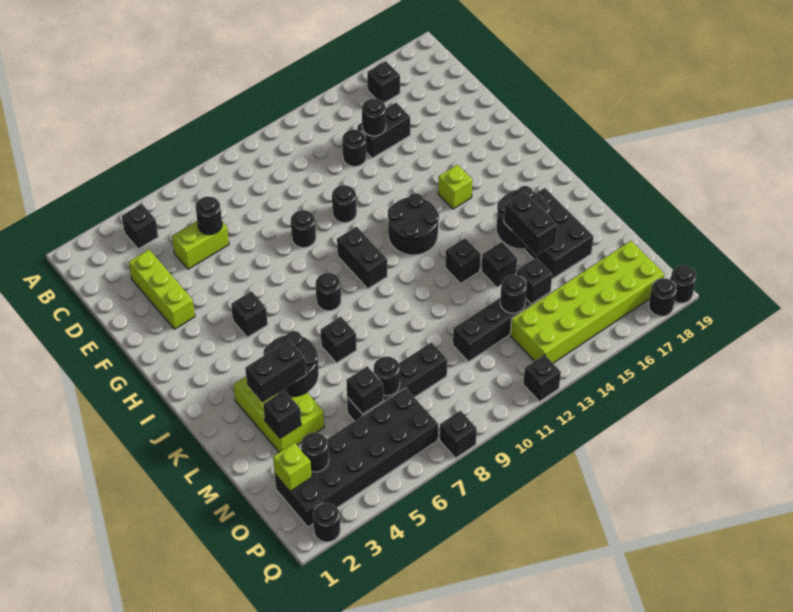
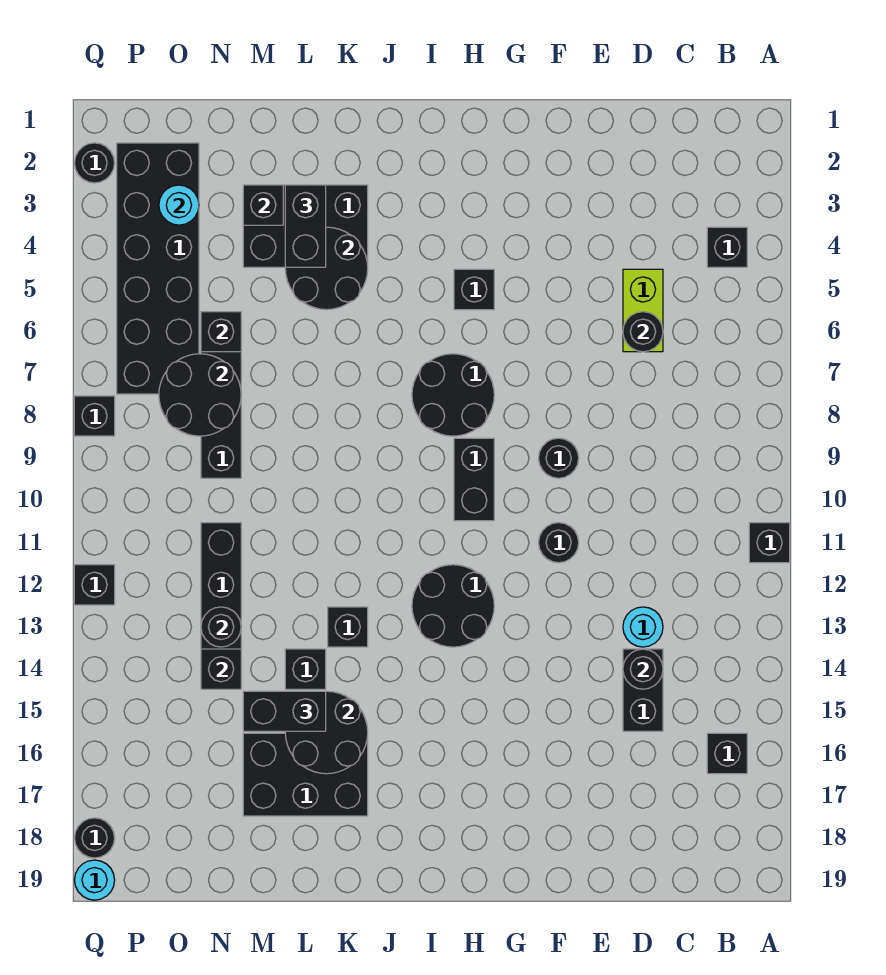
lime 1x3 brick [129,250,195,329] -> none
black 1x1 round brick [342,130,366,167] -> cyan 1x1 round brick [623,607,663,647]
black 1x2 brick [337,227,387,289] -> black 1x2 brick turned to [454,438,494,521]
lime 1x1 brick [438,165,473,209] -> none
black 1x1 round brick [316,273,341,311] -> black 2x2 round brick [412,354,494,436]
lime 2x3 brick [233,377,324,452] -> black 2x3 brick [243,185,368,267]
black 1x1 brick [321,317,356,363] -> black 1x1 brick moved to [749,523,790,563]
black 1x1 round brick [374,357,400,396] -> black 2x2 round brick [159,354,241,436]
lime 1x1 brick [273,443,312,491] -> none
black 1x1 round brick [301,433,329,472] -> cyan 1x1 round brick [159,185,199,225]
lime 2x6 brick [510,241,664,363] -> none
black 1x1 round brick [670,265,696,303] -> cyan 1x1 round brick [75,860,115,900]

